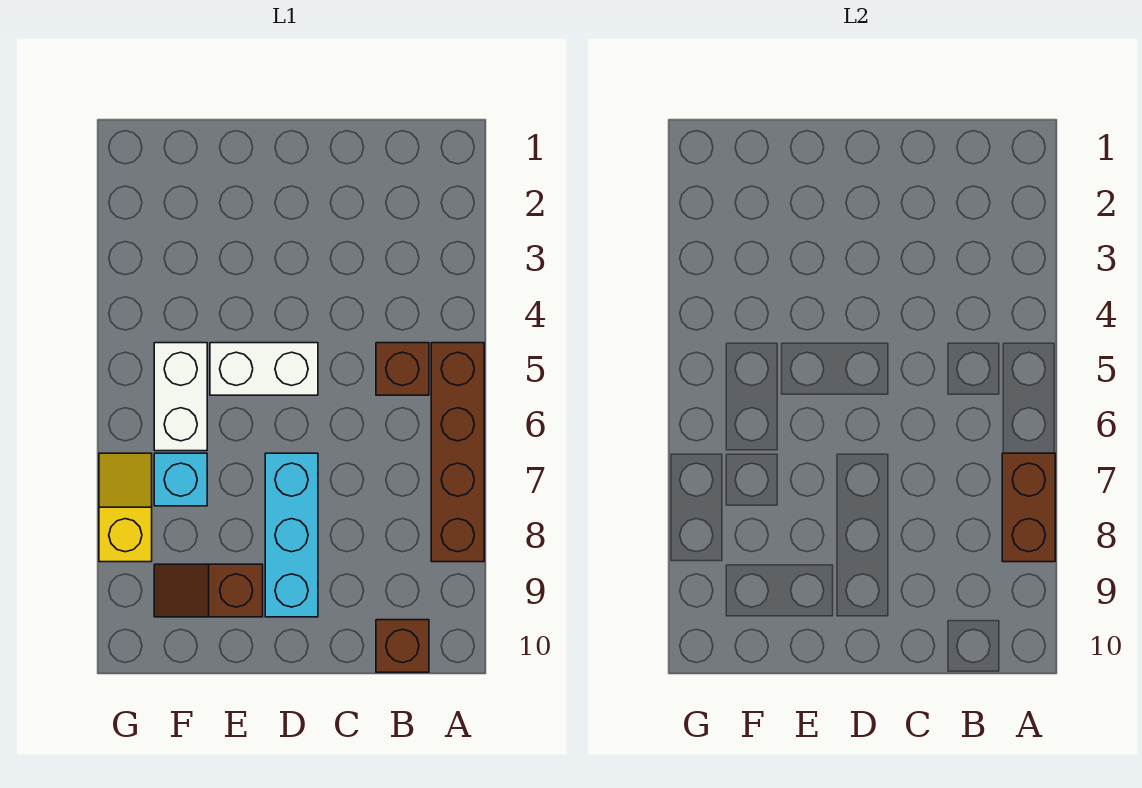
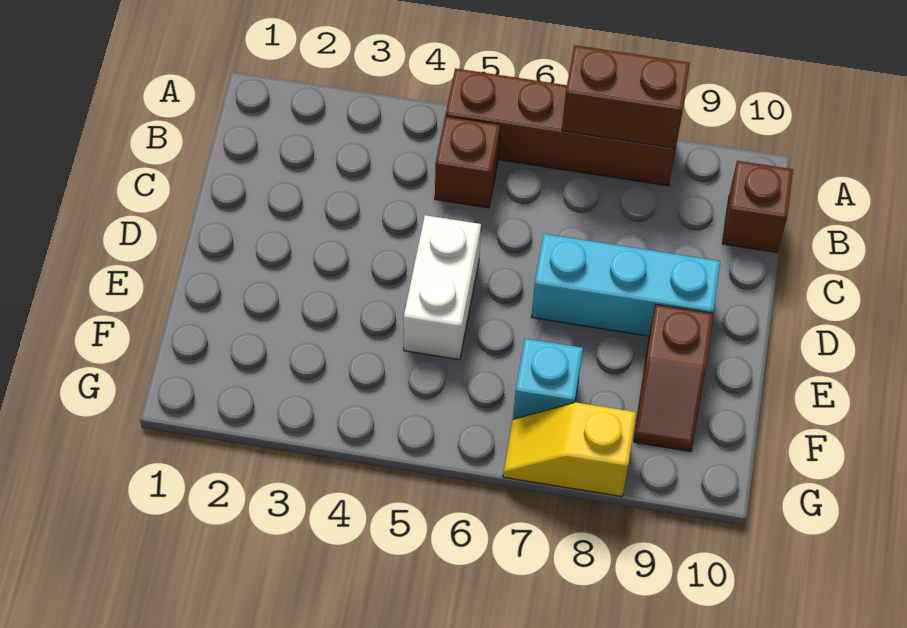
white 1x2 brick [154,343,207,451] -> none

